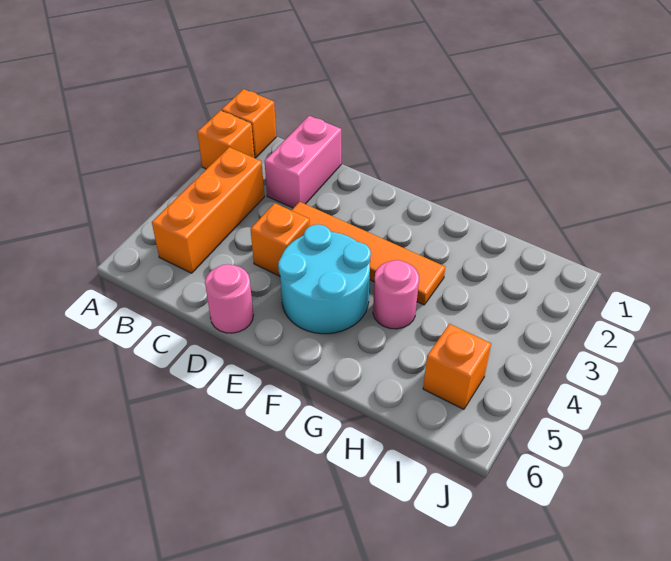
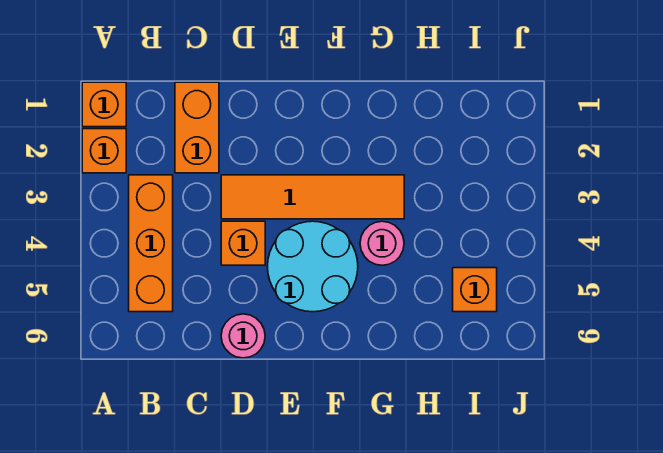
pink 1x2 brick [265,116,341,208] -> orange 1x2 brick [175,82,219,173]

